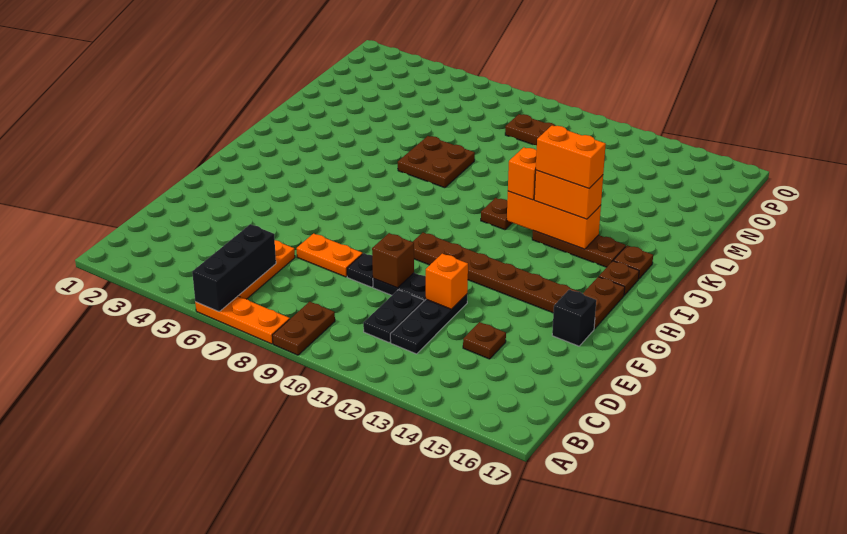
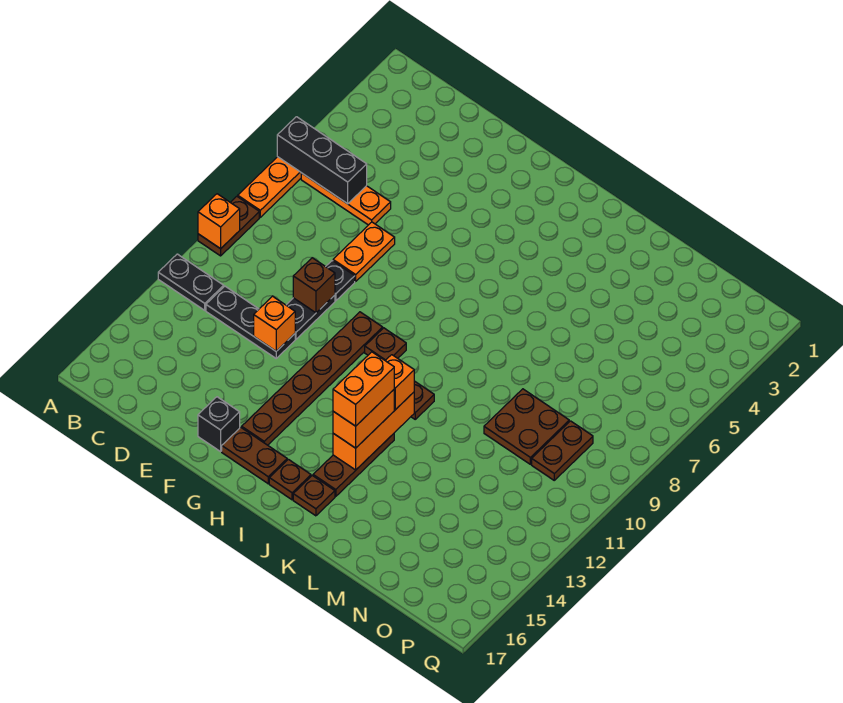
brown 1x2 plate [272,302,335,355] -> brown 1x2 plate turned to [198,196,259,256]
none -> orange 1x1 brick [198,194,240,249]
black 1x2 plate [363,290,424,342] -> black 1x2 plate moved to [158,254,224,310]
brown 1x1 plate [463,322,506,359] -> brown 1x1 plate moved to [365,328,406,360]
brown 2x2 plate [398,136,475,188] -> brown 2x2 plate moved to [484,389,569,464]

